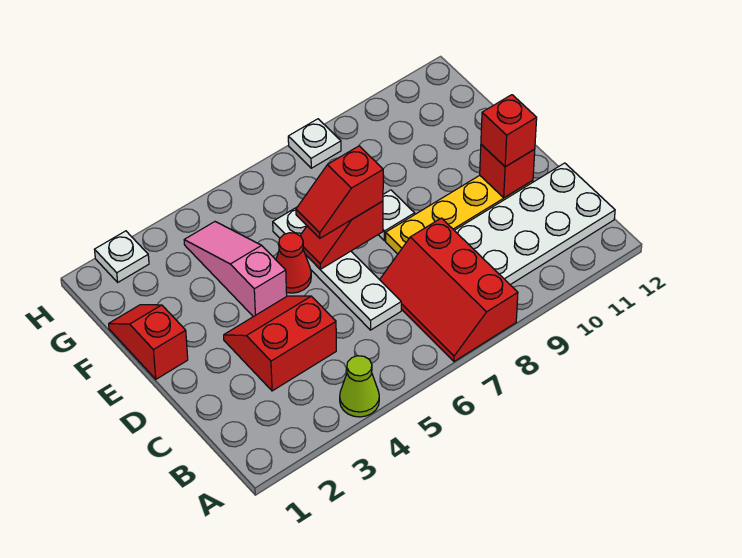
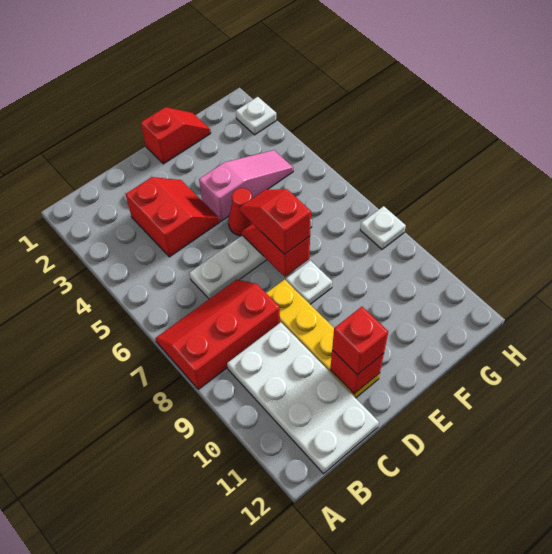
lime 1x1 cone [340,356,379,417] -> none

